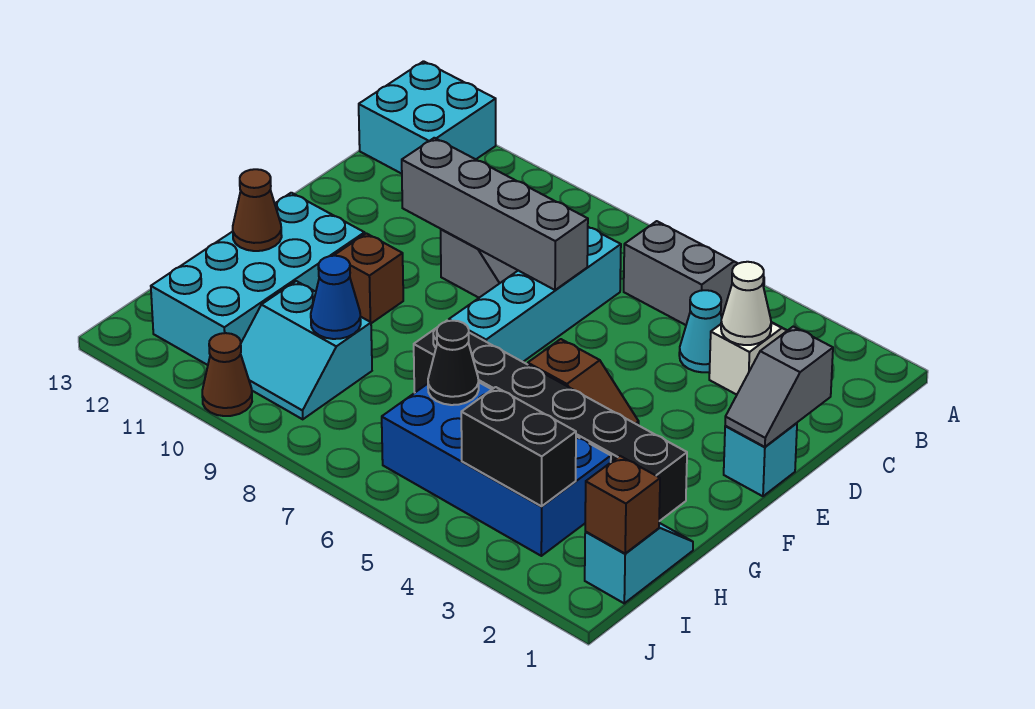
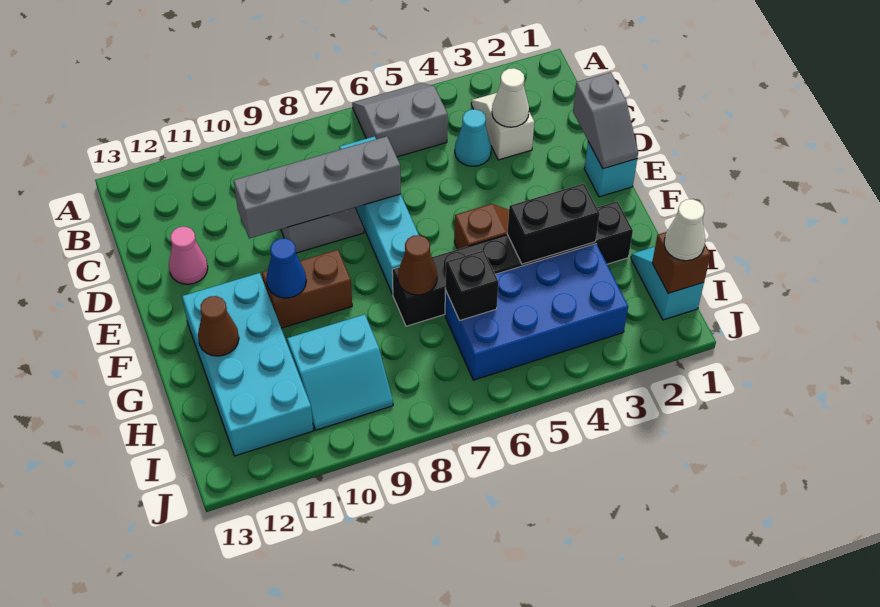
cyan 2x2 brick [359,61,496,174] -> none
none -> pink 1x1 cone [169,227,208,284]
brown 1x1 brick [334,233,403,323] -> brown 1x2 brick [262,250,352,328]
black 1x1 cone [428,321,479,405] -> black 1x1 brick [445,250,498,321]
blue 1x1 cone [311,256,361,339] -> blue 1x1 cone moved to [266,238,306,298]
none -> white 1x1 cone [664,199,705,261]
black 1x2 brick [461,387,576,506] -> black 1x2 brick moved to [507,184,600,264]
brown 1x1 cone [202,333,252,416] -> brown 1x1 cone moved to [398,235,437,295]

